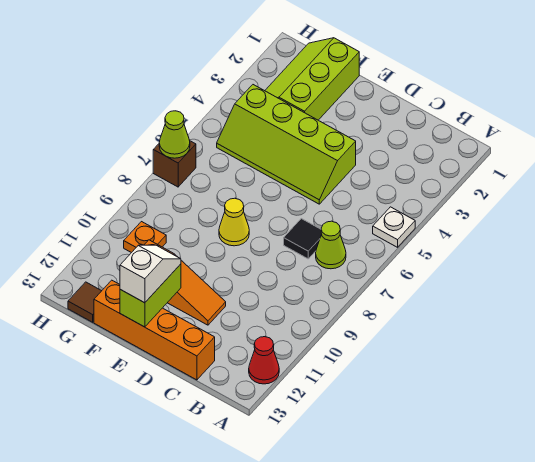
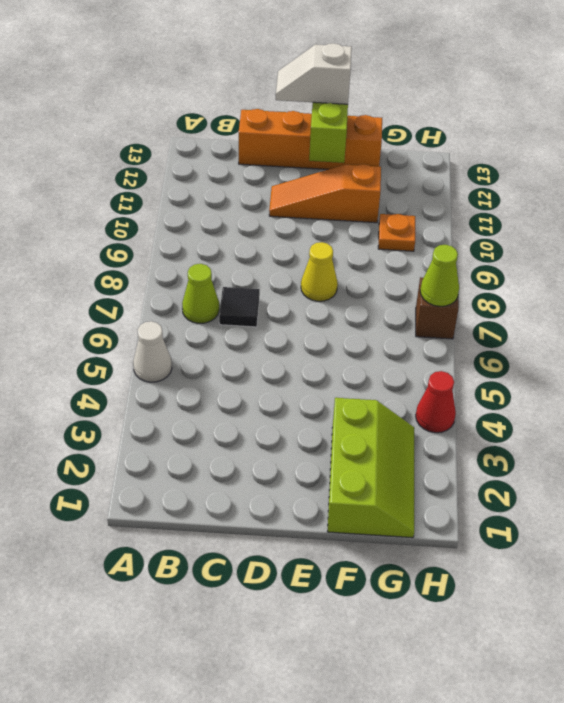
white 1x1 plate [373,207,415,247] -> white 1x1 cone [133,321,172,382]
red 1x1 cone [249,337,279,384] -> red 1x1 cone moved to [416,371,456,433]
lime 2x4 slope [217,85,356,204] -> none
white 1x2 slope [120,245,181,303] -> white 1x2 slope turned to [276,43,352,104]
brown 1x1 tile [68,282,101,322] -> none

